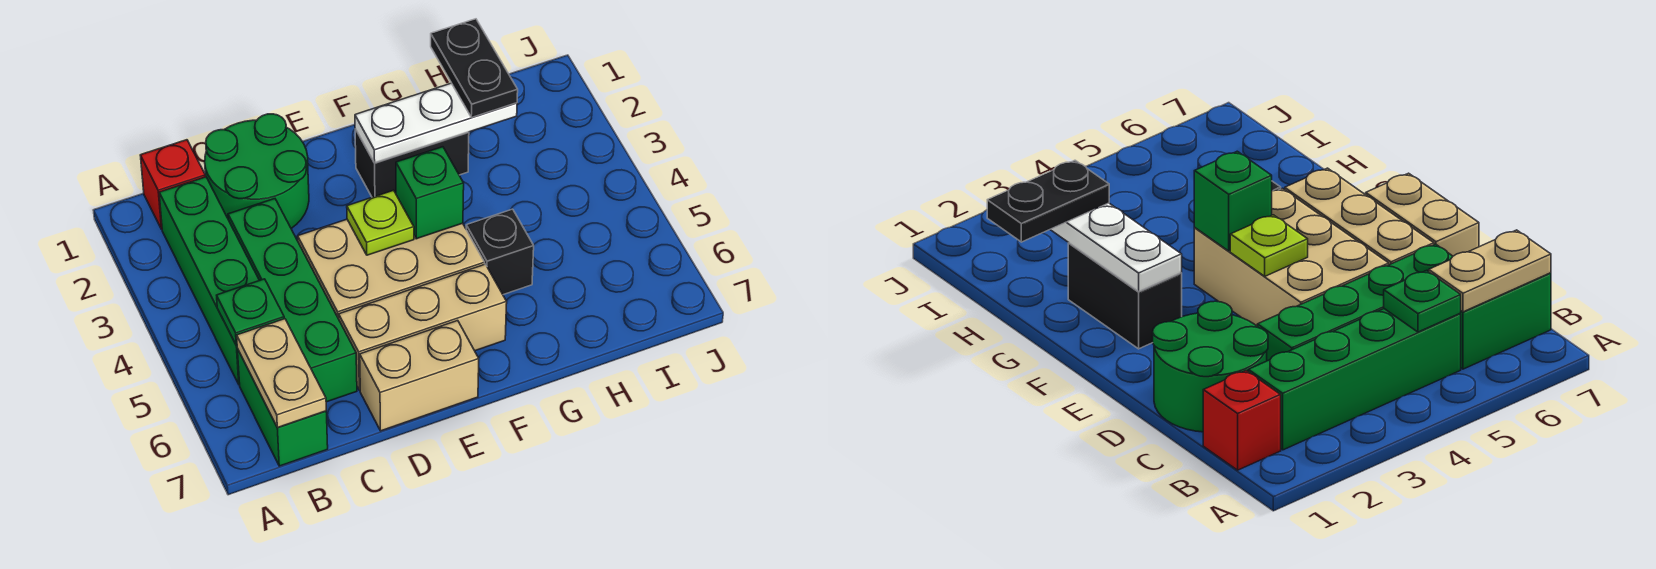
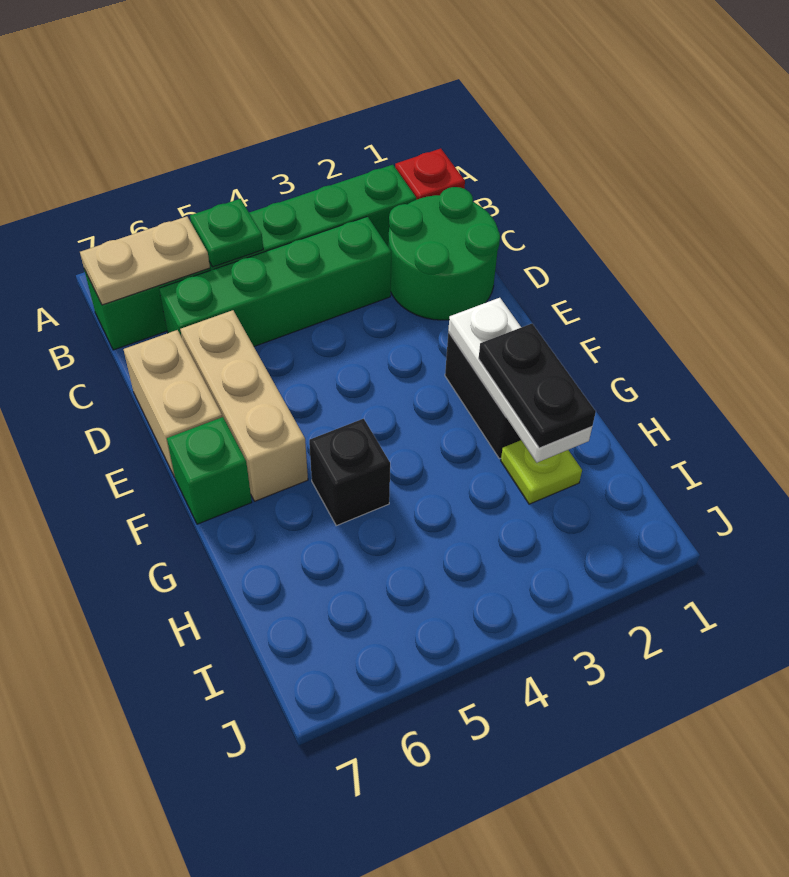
tan 2x3 brick [298,219,485,319] -> none
lime 1x1 plate [347,190,414,255] -> lime 1x1 plate moved to [501,440,582,504]
green 1x1 brick [396,147,464,239] -> green 1x1 brick moved to [167,417,252,524]
black 1x2 plate [431,19,518,118] -> black 1x2 plate turned to [479,324,596,448]

